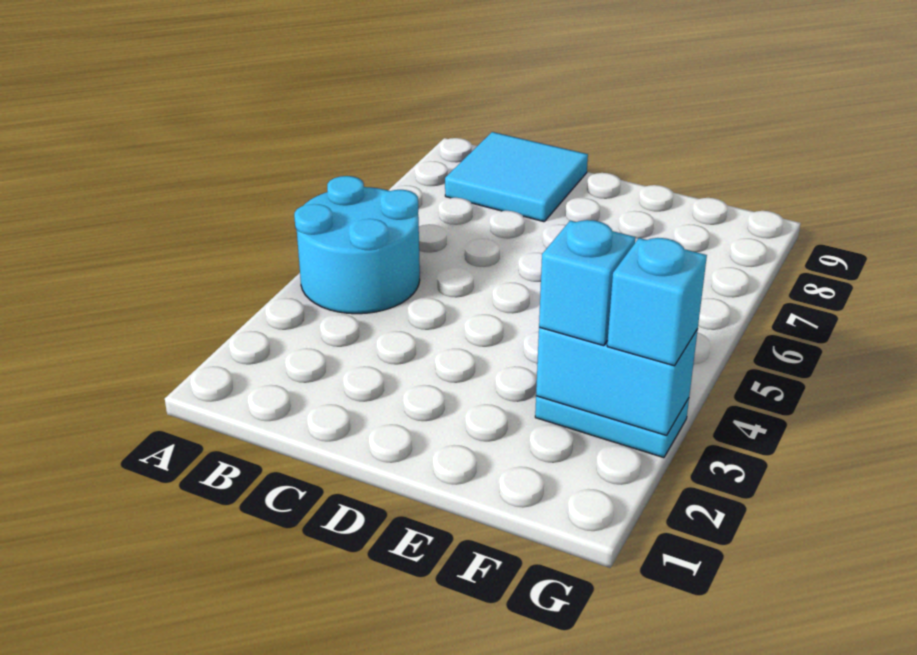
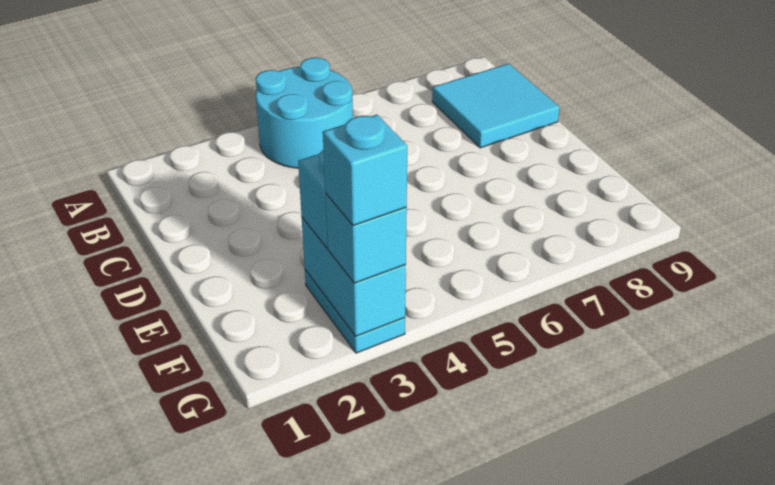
none -> cyan 1x1 brick [323,115,407,226]

